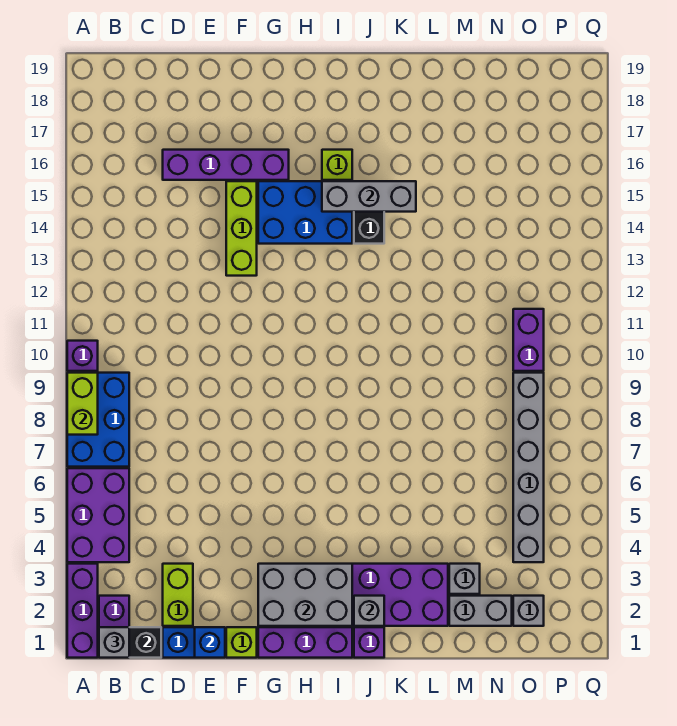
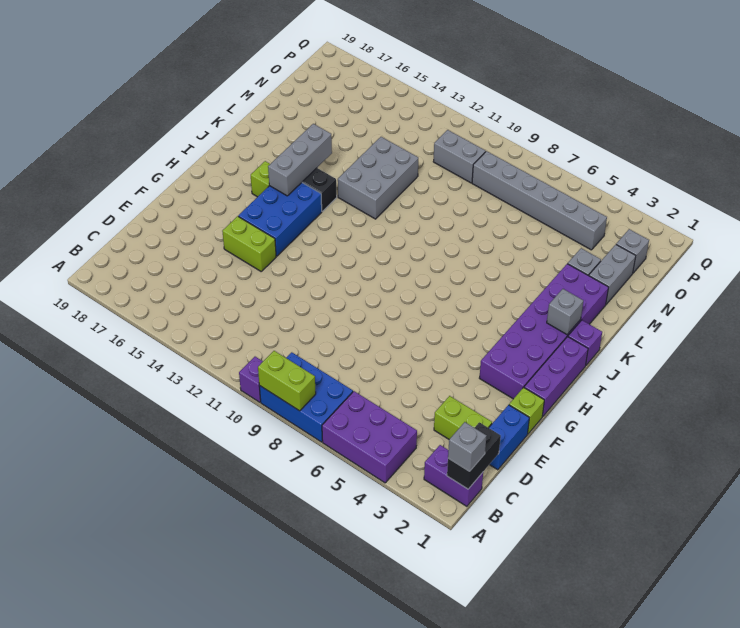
purple 1x3 brick [67,564,98,658] -> none
purple 1x4 brick [163,150,289,180] -> none
blue 1x1 brick [195,627,225,658] -> none
lime 1x3 brick [226,181,257,276] -> lime 1x2 brick [222,216,276,271]
grey 2x3 brick [258,564,352,626] -> grey 2x3 brick moved to [338,137,418,219]
purple 1x2 brick [513,309,544,371] -> grey 1x2 brick [433,130,486,183]

